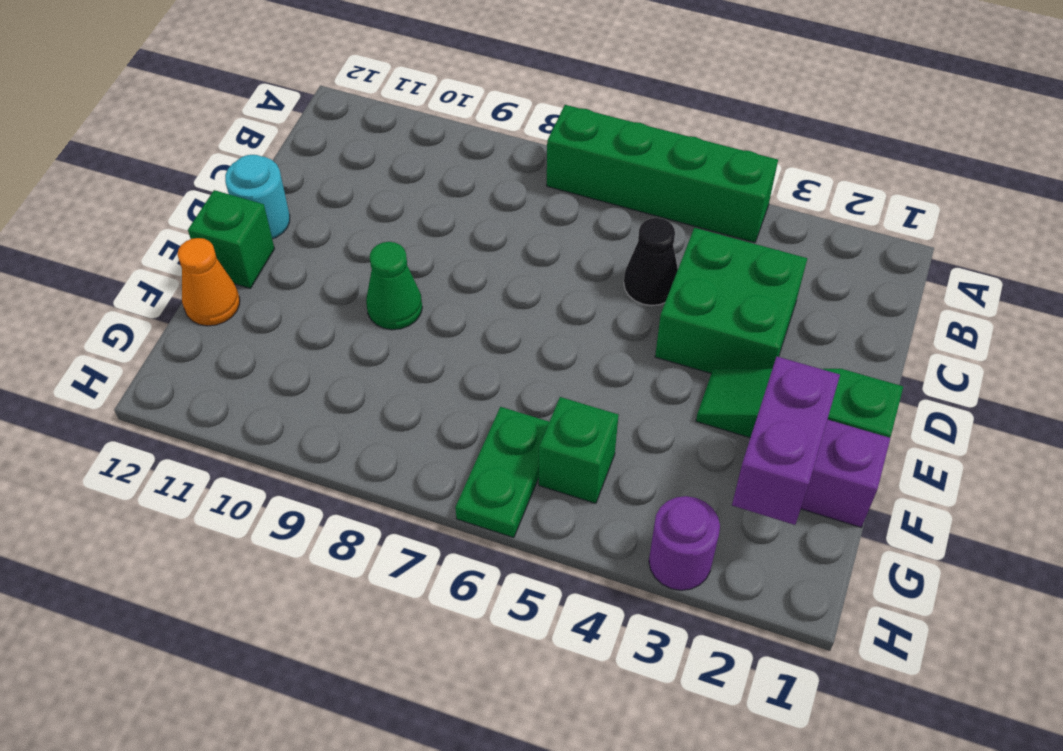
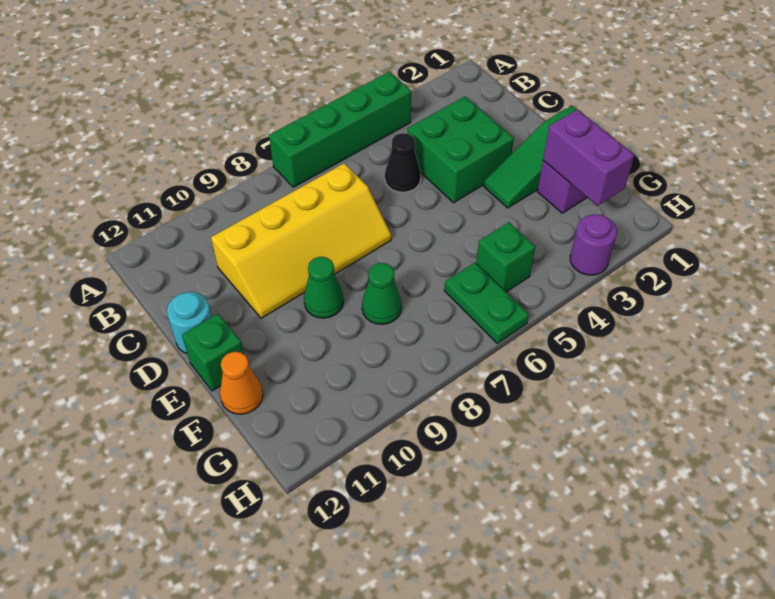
none -> yellow 2x4 slope [211,163,391,318]
none -> green 1x1 cone [362,263,402,324]

